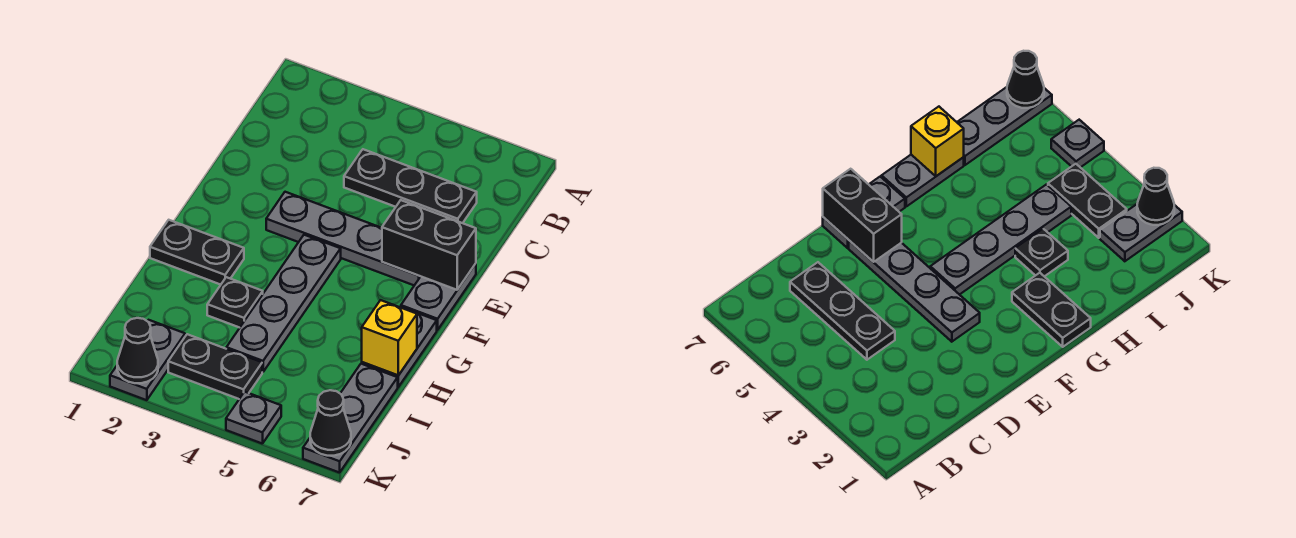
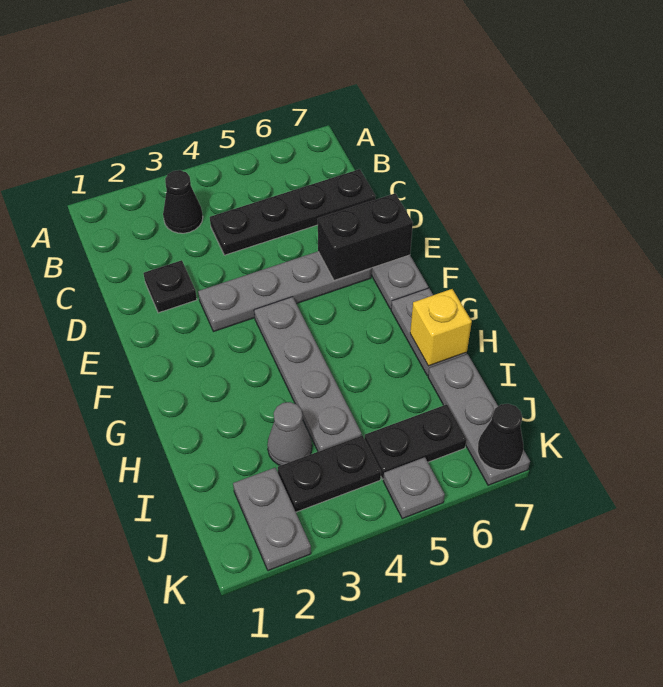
black 1x3 plate [344,149,477,223] -> black 1x4 plate [210,169,375,255]
black 1x2 plate [150,220,244,285] -> black 1x2 plate moved to [365,404,466,479]
black 1x1 plate [207,277,263,328] -> black 1x1 plate moved to [143,260,197,313]
none -> grey 1x1 cone [267,402,312,466]
black 1x1 cone [117,318,158,383] -> black 1x1 cone moved to [163,170,203,233]

